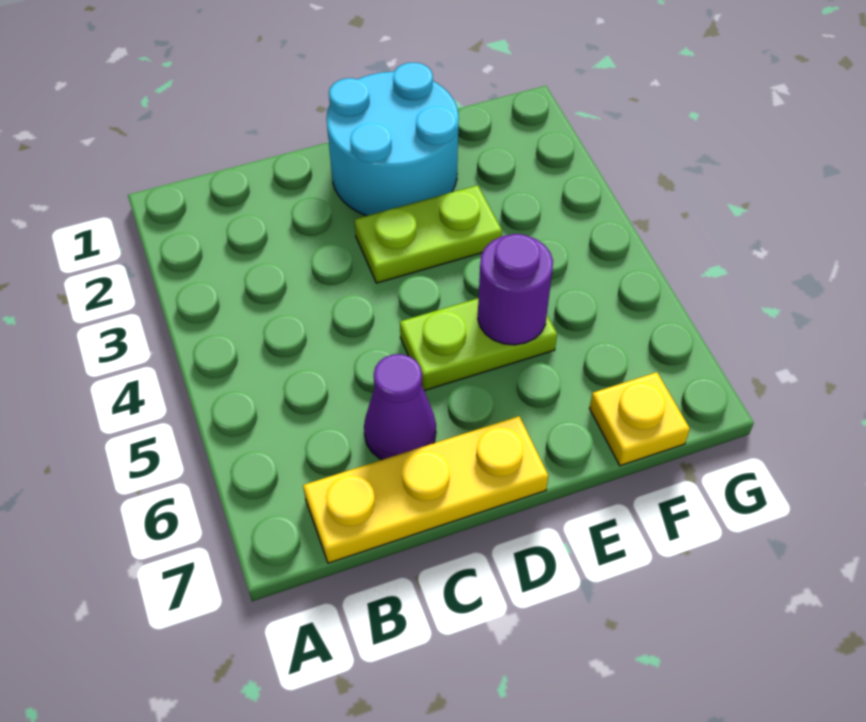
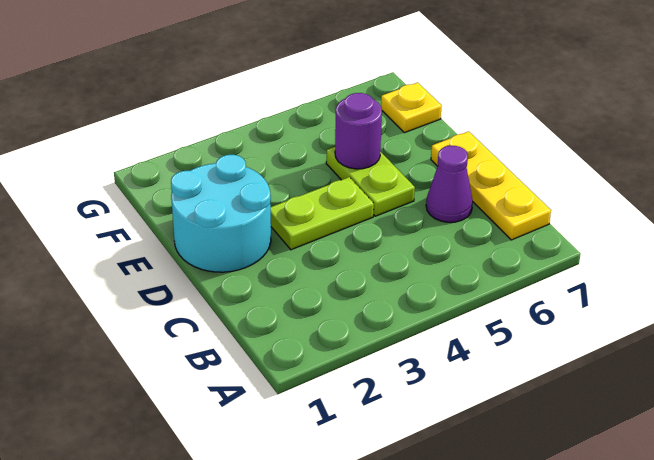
lime 1x2 plate [355,185,502,283] -> lime 1x2 plate turned to [271,177,374,250]

